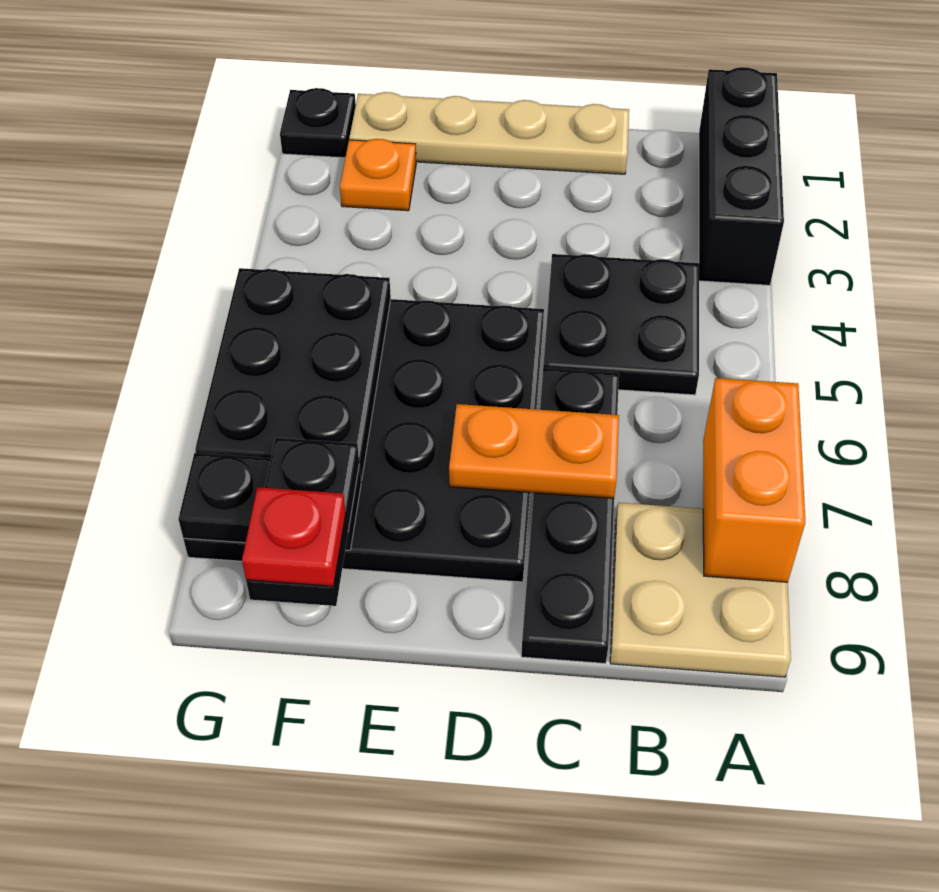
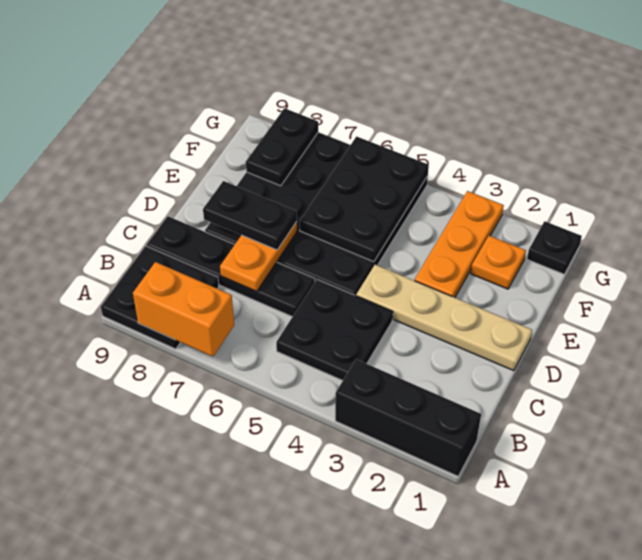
tan 2x2 plate [610,503,791,677] -> black 2x2 plate [101,246,219,349]
tan 1x4 plate [349,92,629,174] -> tan 1x4 plate turned to [356,265,532,371]
none -> orange 1x3 plate [415,191,504,297]
black 2x3 plate [195,268,391,480] -> black 2x3 plate turned to [300,136,429,262]
black 1x2 plate [246,438,359,606] -> black 1x2 plate moved to [203,181,297,250]
red 1x1 plate [242,487,346,586] -> none

